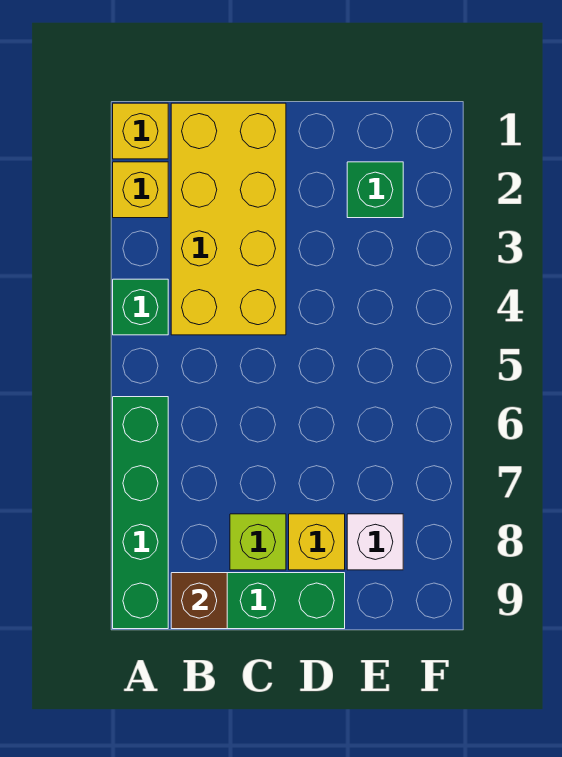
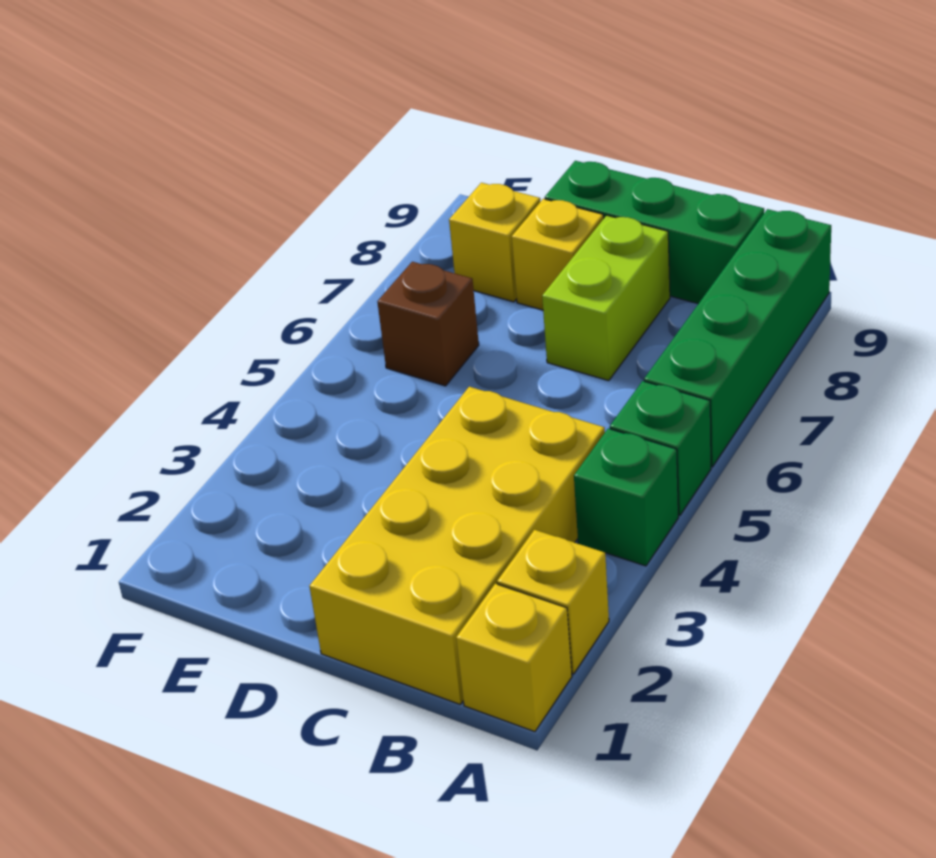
brown 1x1 brick [171,573,227,629] -> brown 1x1 brick moved to [377,262,479,386]
lime 1x1 brick [230,514,286,570] -> lime 1x2 brick [542,215,670,381]
green 1x1 brick [347,162,403,218] -> green 1x1 brick moved to [610,381,711,515]
white 1x1 brick [347,514,403,570] -> yellow 1x1 brick [449,183,540,302]

